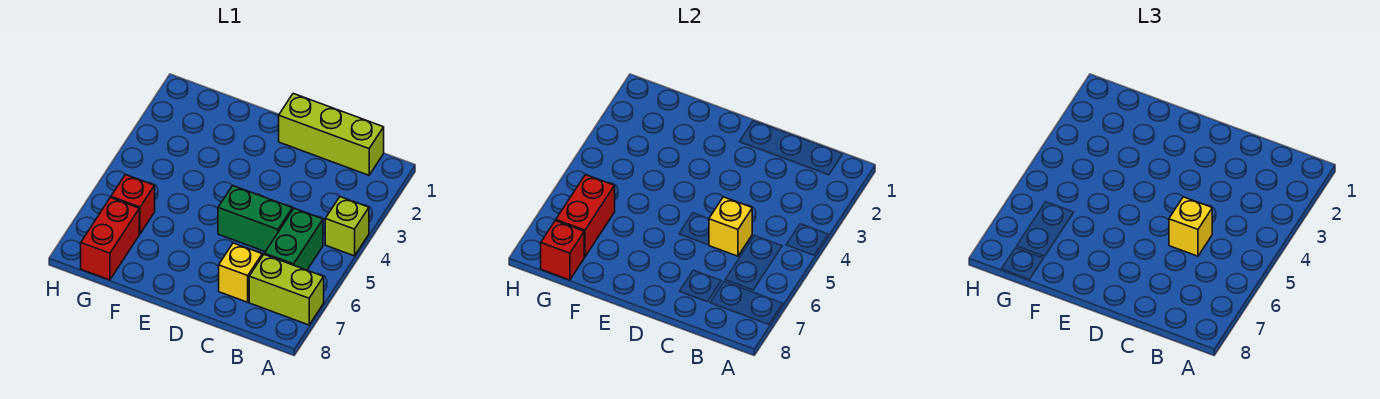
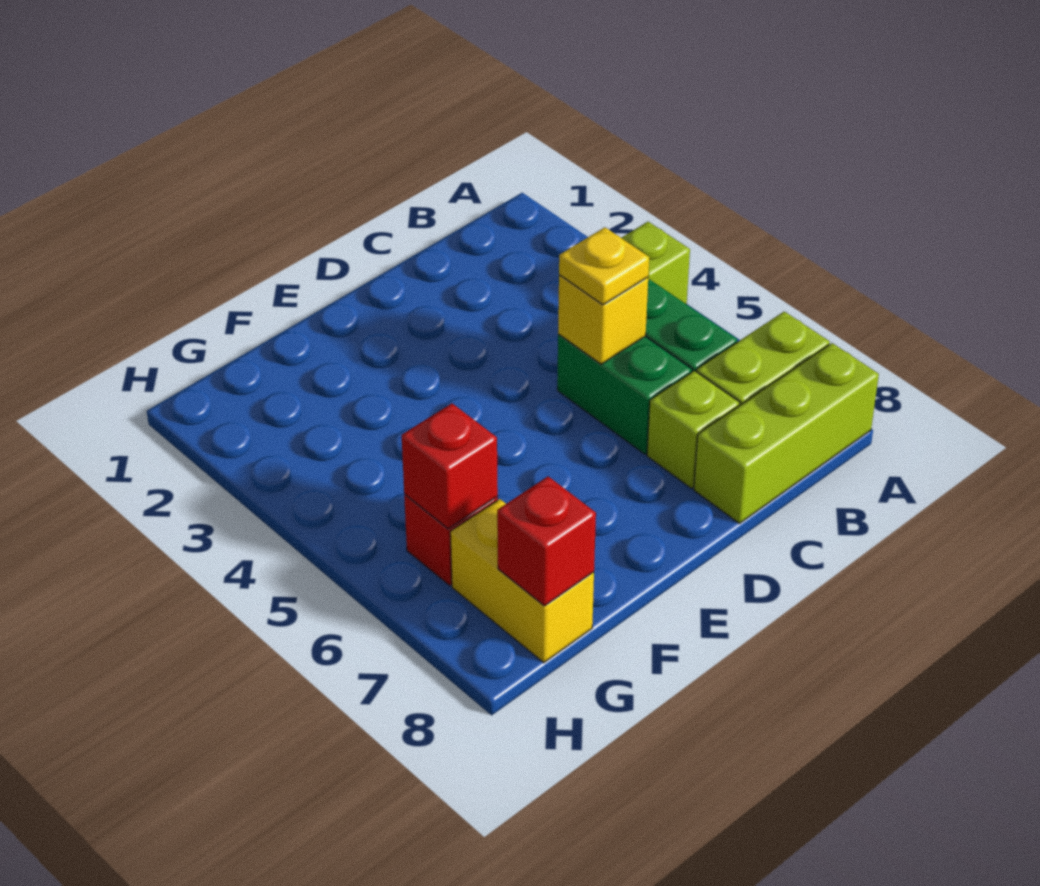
lime 1x3 brick [279,93,384,175] -> lime 1x3 brick moved to [694,343,879,524]
green 1x2 brick [218,186,292,252] -> green 1x2 brick turned to [557,334,692,454]
yellow 1x1 brick [1169,197,1212,256] -> yellow 1x1 plate [559,227,649,305]
yellow 1x1 brick [219,243,262,302] -> lime 1x1 brick [647,371,740,488]
red 1x2 brick [556,175,615,257] -> red 1x1 brick [402,404,498,529]
red 1x2 brick [81,198,139,280] -> yellow 1x2 brick [450,499,594,663]

